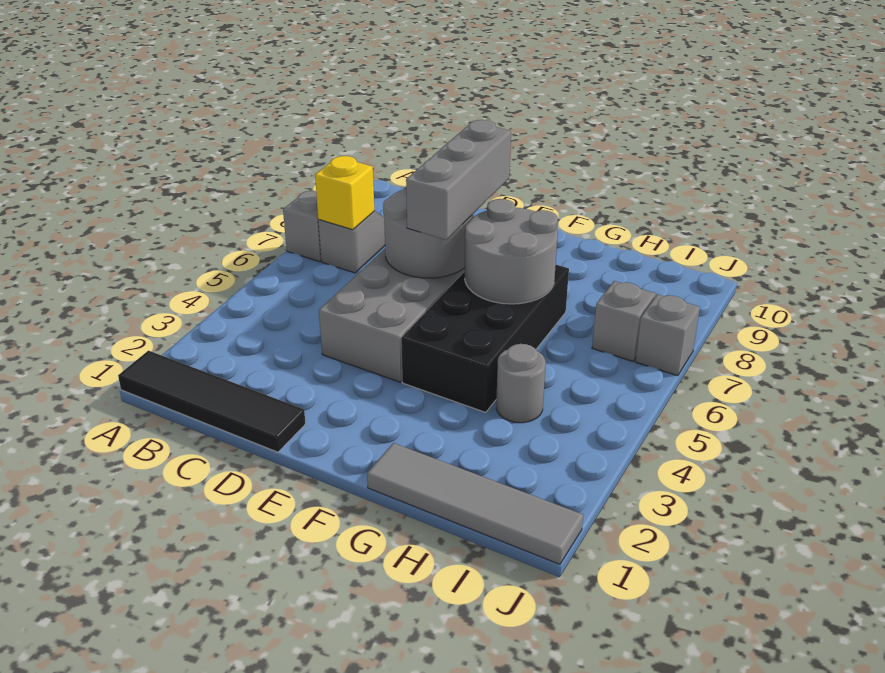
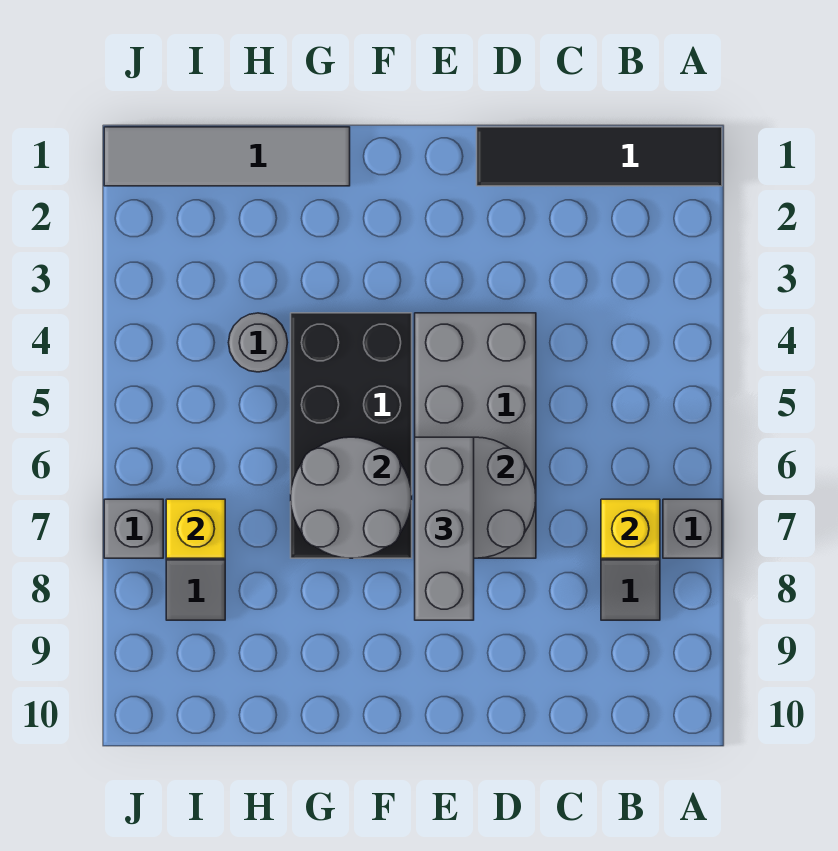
none -> yellow 1x1 brick [166,499,225,558]

